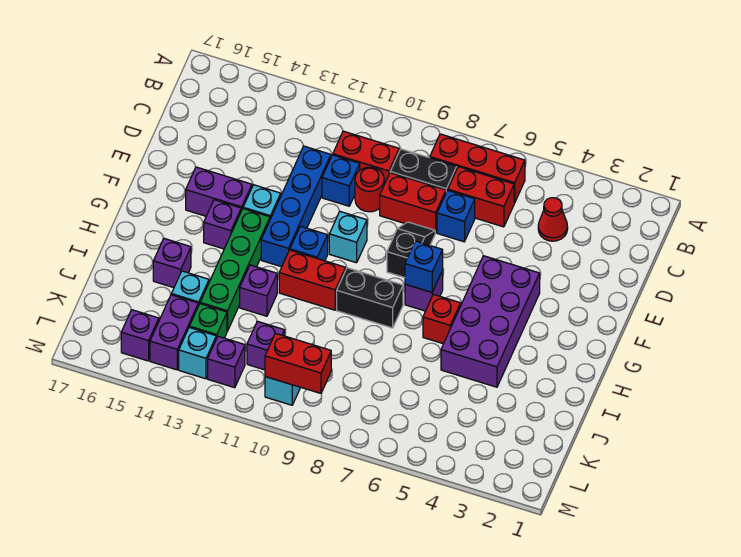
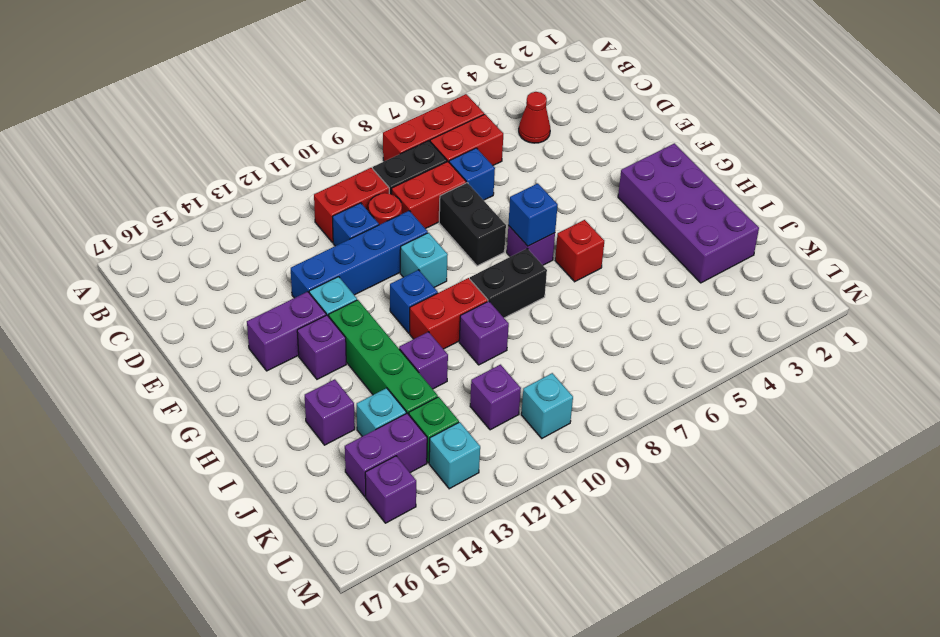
blue 1x4 brick [261,146,331,267] -> blue 1x4 brick turned to [291,211,428,298]
black 1x2 slope [387,222,435,278] -> black 1x2 brick [439,183,506,266]
purple 2x4 brick [441,256,540,387] -> purple 2x4 brick moved to [618,143,759,283]
purple 1x2 brick [150,295,198,370] -> purple 1x2 brick turned to [345,413,427,497]
red 1x2 brick [265,333,331,393] -> none
purple 1x1 brick [208,336,245,388] -> purple 1x1 brick moved to [459,301,509,365]

